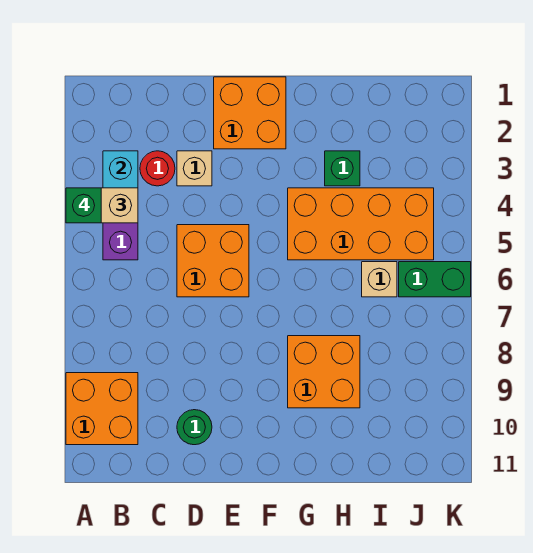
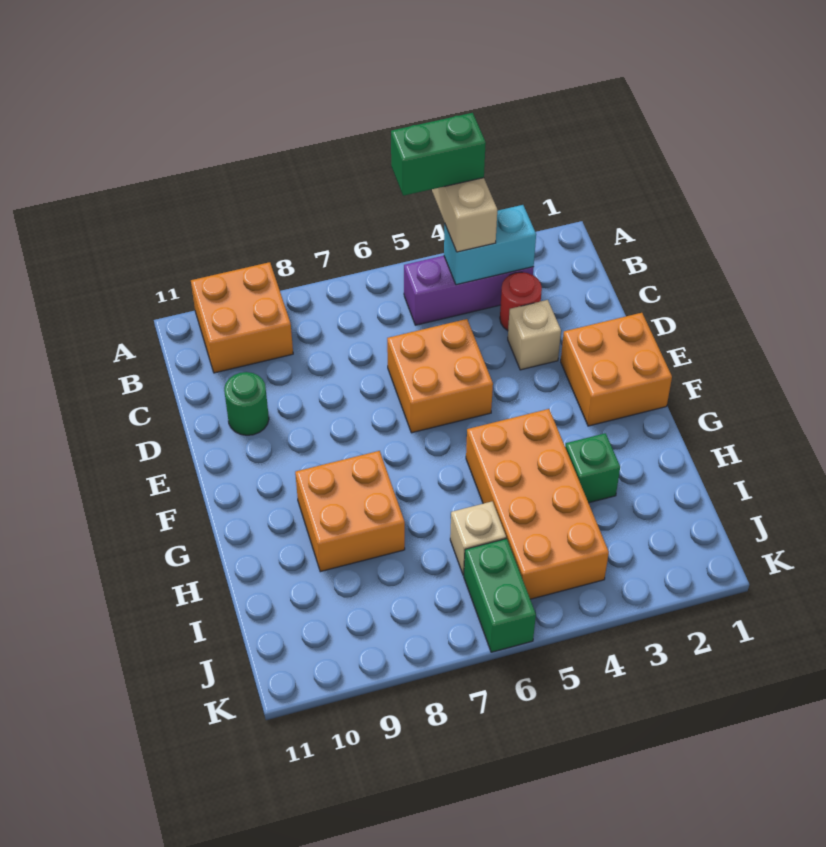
green 1x1 brick [66,188,101,223] -> green 1x2 brick [391,113,486,196]

